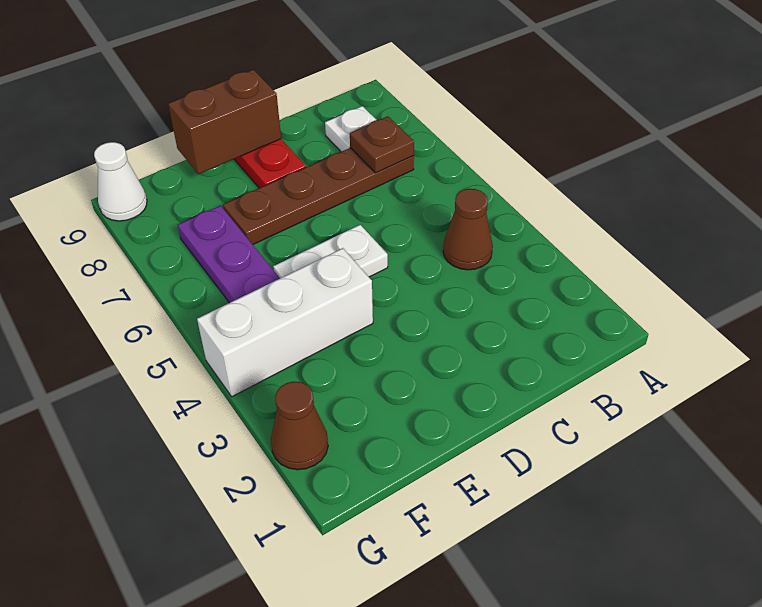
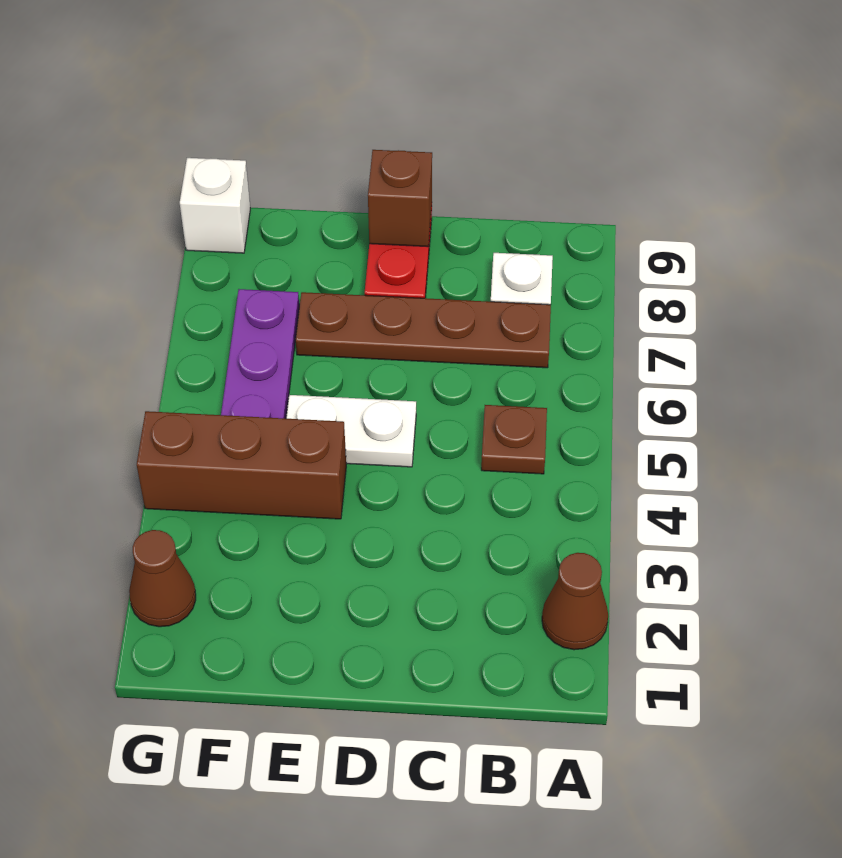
brown 1x1 cone [443,189,493,270] -> brown 1x1 cone moved to [542,553,608,650]
brown 1x1 plate [350,116,414,173] -> brown 1x1 plate moved to [481,405,547,474]
brown 1x2 brick [168,70,281,174] -> brown 1x1 brick [368,150,432,247]
white 1x3 brick [197,248,373,397] -> brown 1x3 brick [137,411,346,519]
white 1x1 cone [94,142,147,221] -> white 1x1 brick [180,158,250,253]

